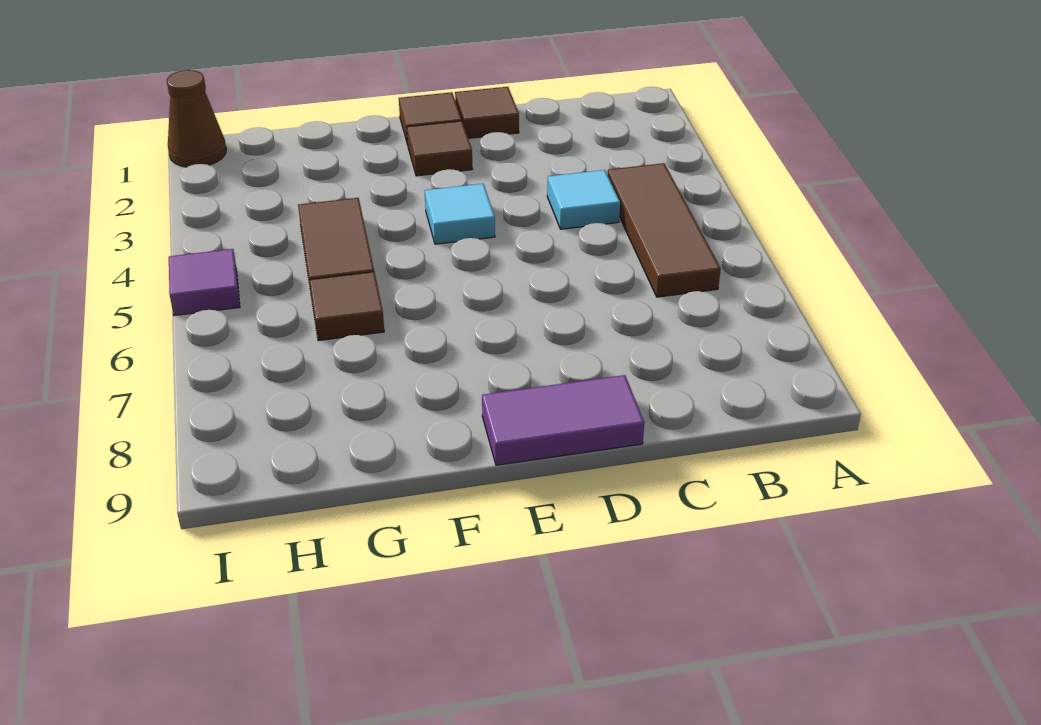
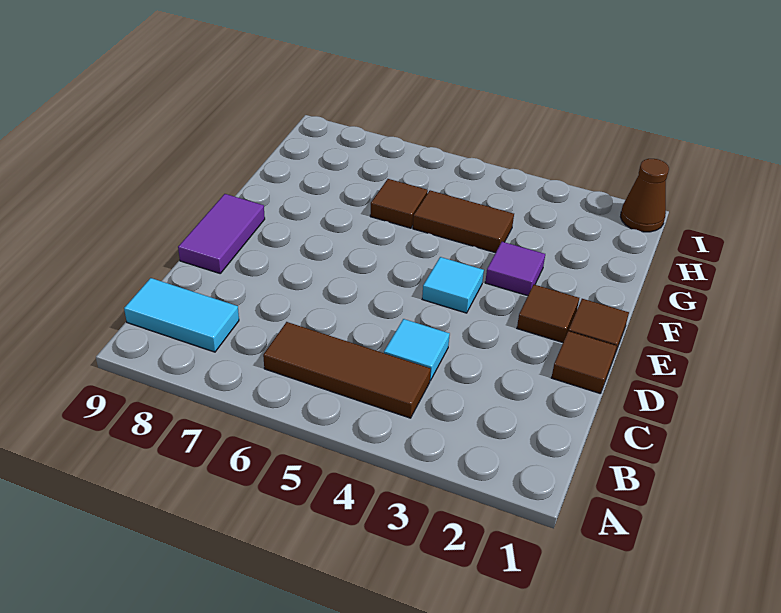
none -> cyan 1x2 tile [124,278,239,352]
purple 1x1 tile [169,249,240,316] -> purple 1x1 tile moved to [485,242,545,296]

